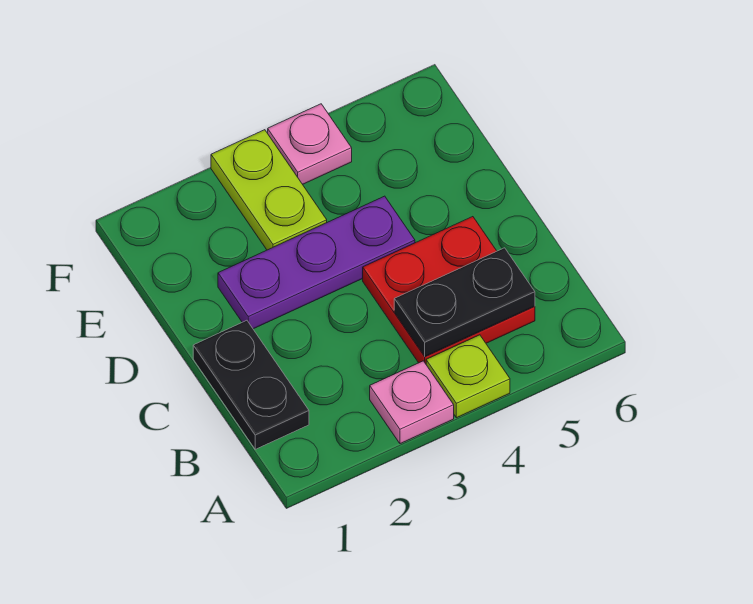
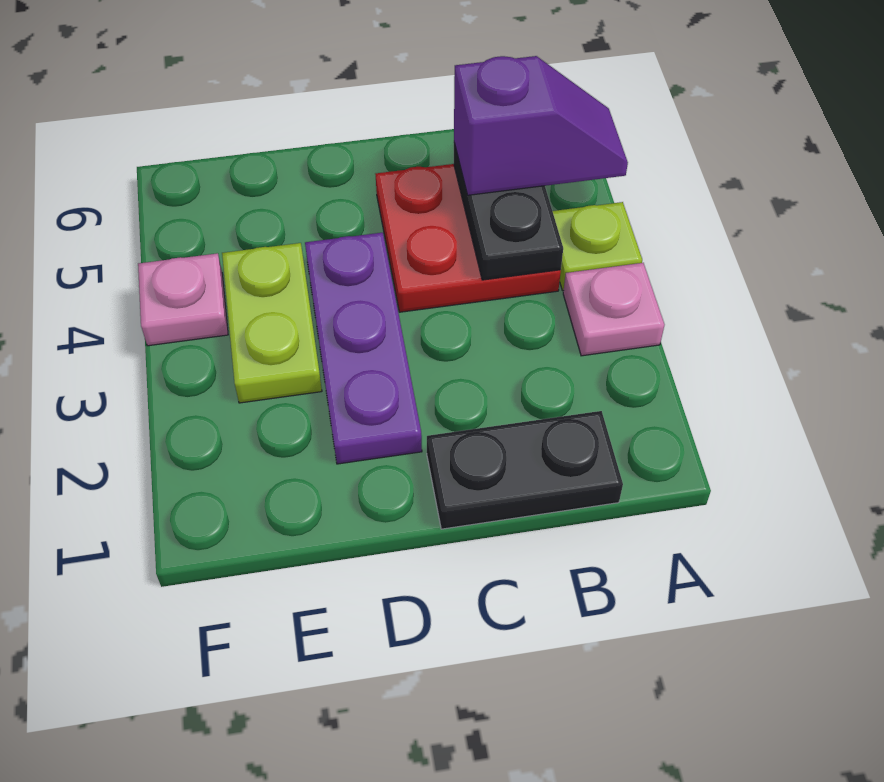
none -> purple 1x2 slope [454,56,628,195]
lime 1x2 plate [211,130,327,250] -> lime 1x2 plate turned to [222,243,322,403]

